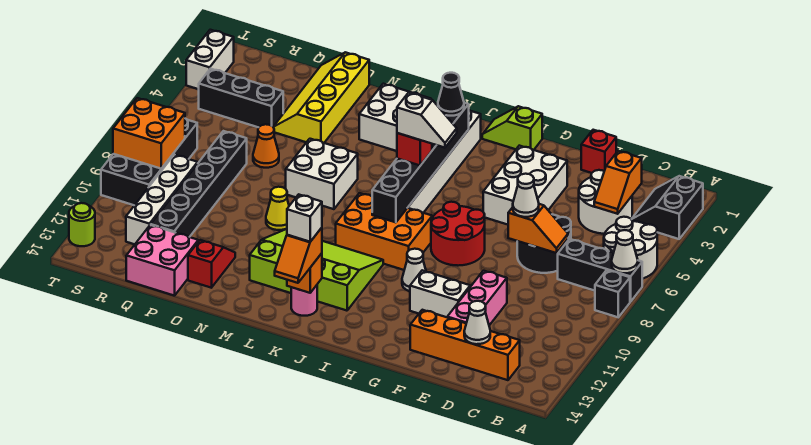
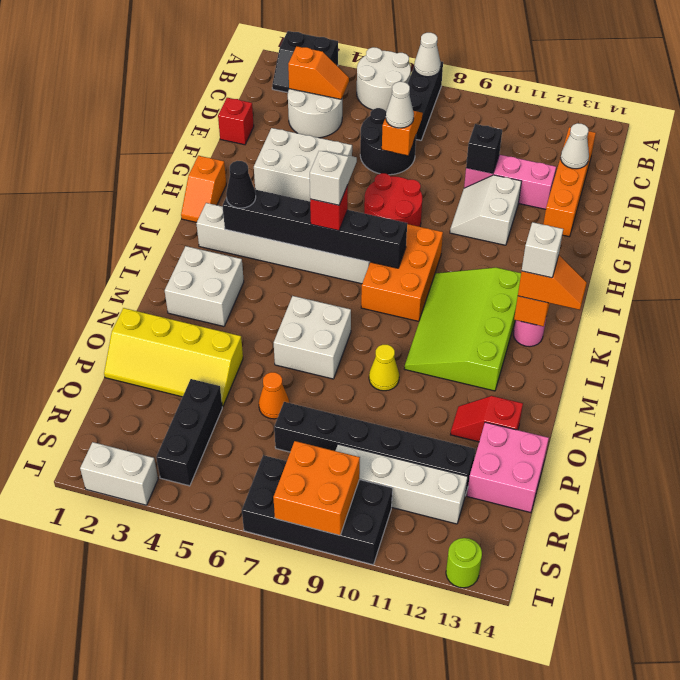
black 1x1 brick [595,270,630,317] -> black 1x1 brick moved to [466,124,502,173]
lime 1x2 slope [482,106,542,150] -> orange 1x2 slope [181,156,226,222]
white 1x1 cone [402,249,426,291] -> none

